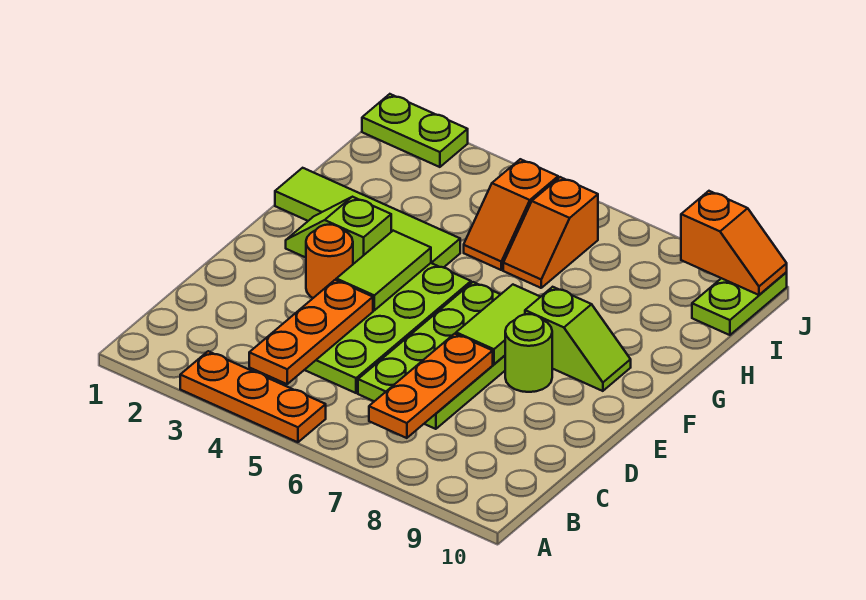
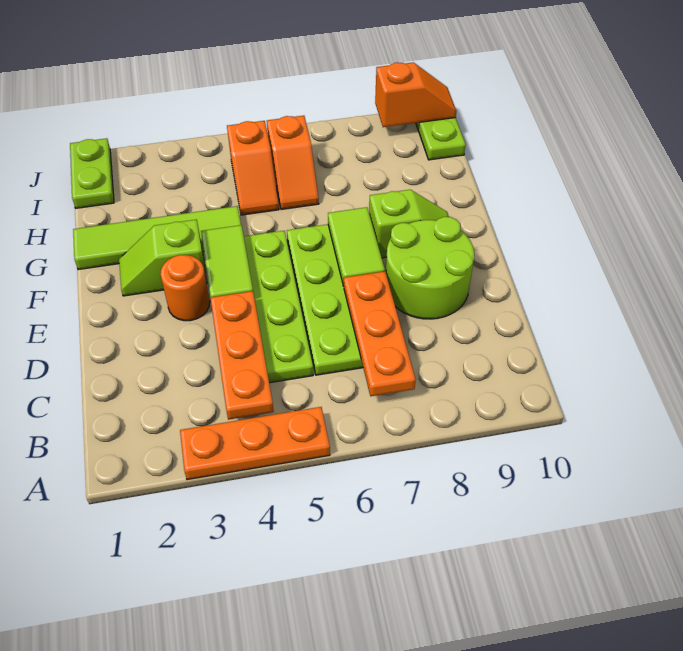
lime 1x1 round brick [505,314,552,392] -> lime 2x2 round brick [386,217,474,319]
lime 1x2 plate [362,94,468,167] -> lime 1x2 plate turned to [70,138,114,208]

